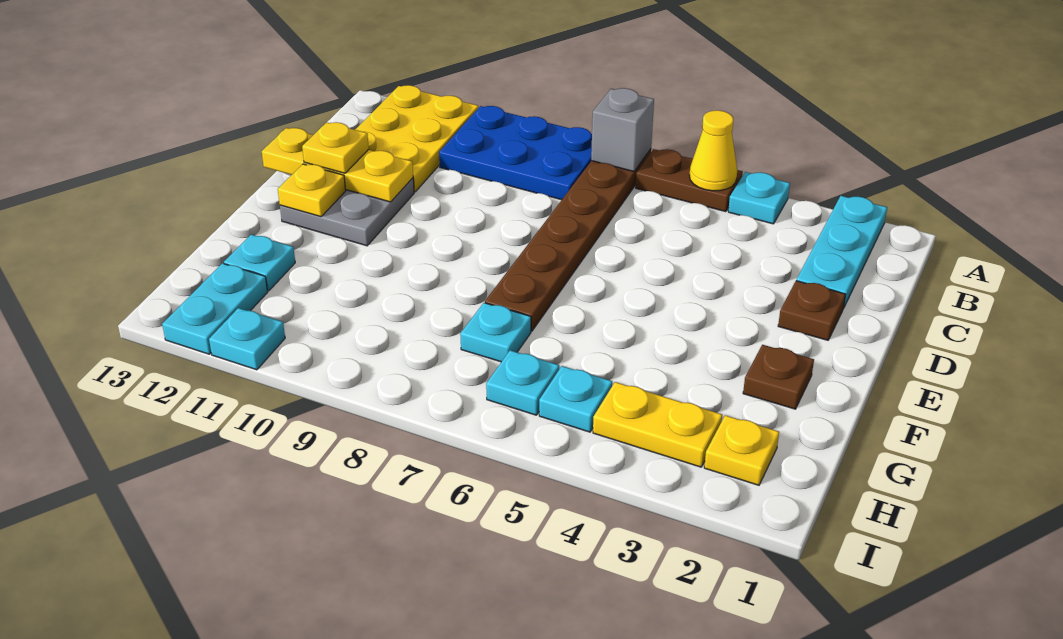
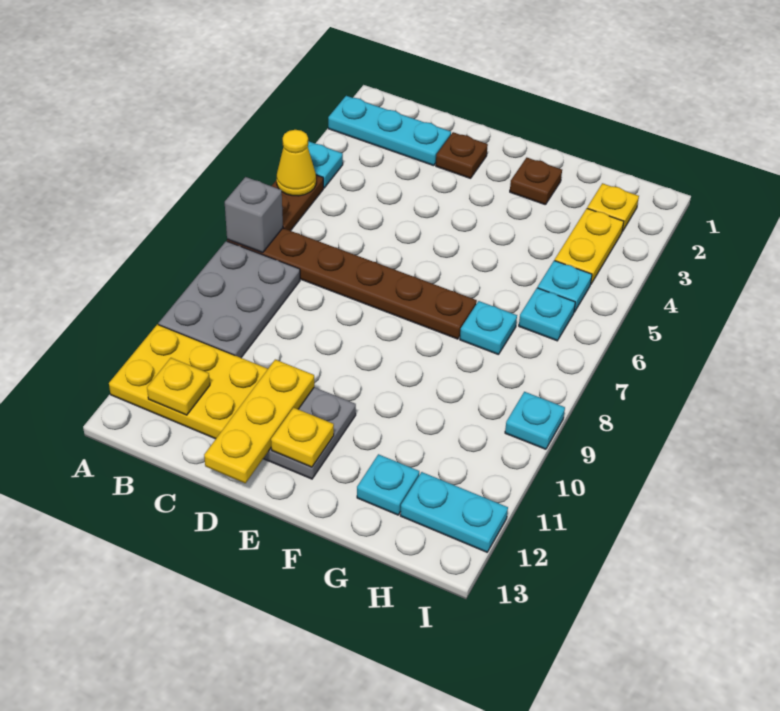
blue 2x3 plate [439,106,592,200] -> grey 2x3 plate [158,241,300,358]
yellow 1x1 plate [302,122,369,173] -> yellow 1x1 plate moved to [147,358,210,415]
cyan 1x1 plate [209,308,285,370] -> cyan 1x1 plate moved to [505,392,565,449]

